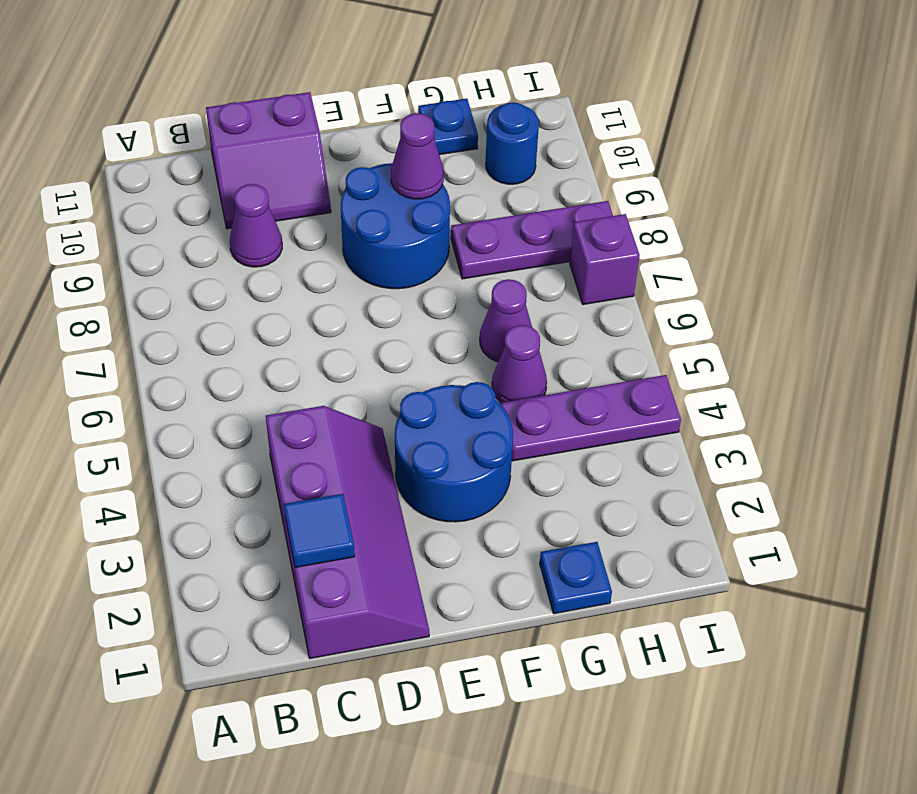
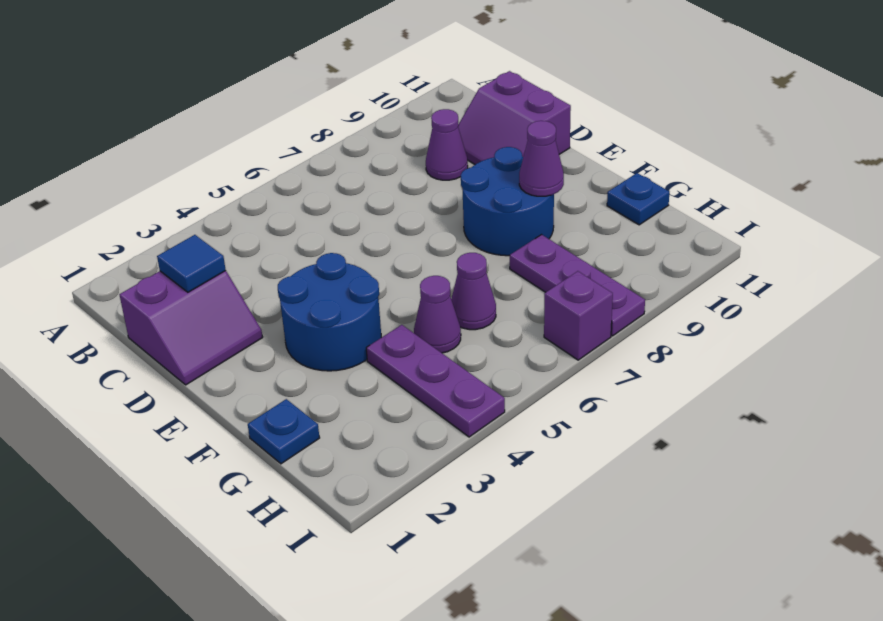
purple 2x4 slope [266,406,429,658] -> purple 2x2 slope [120,271,263,385]
blue 1x1 round brick [486,102,539,184] -> none

